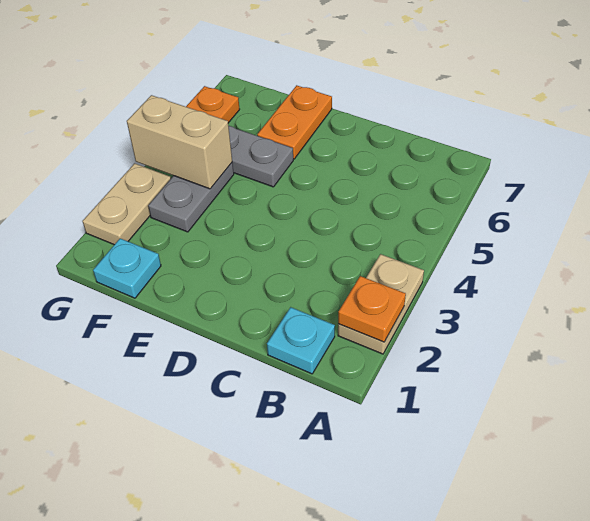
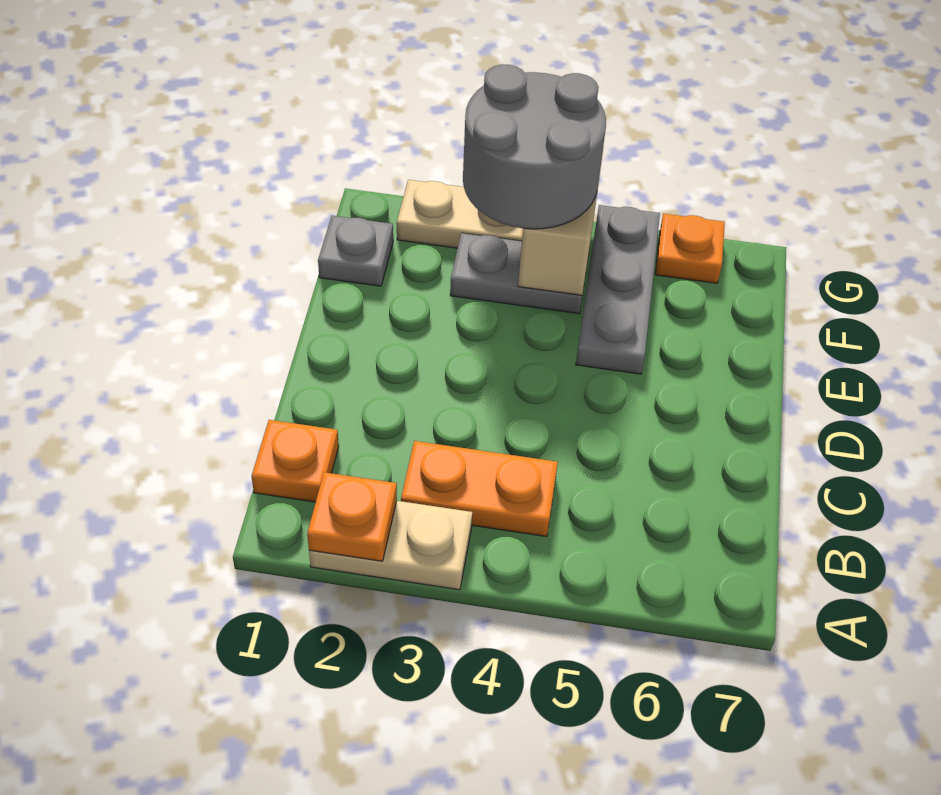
cyan 1x1 plate [267,307,335,374] -> orange 1x1 plate [251,420,339,502]
orange 1x2 plate [257,85,332,159] -> orange 1x2 plate moved to [401,441,558,537]
cyan 1x1 plate [93,238,161,298] -> grey 1x1 plate [318,216,393,286]
none -> grey 2x2 round brick [463,64,606,229]

